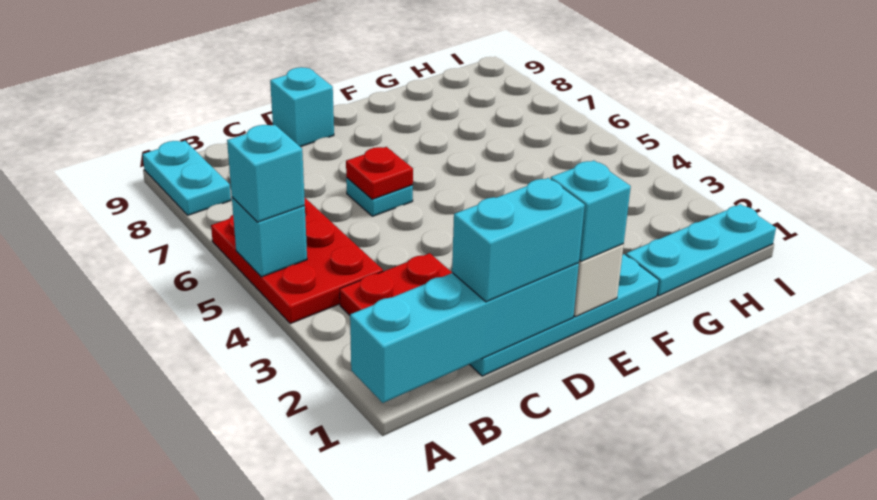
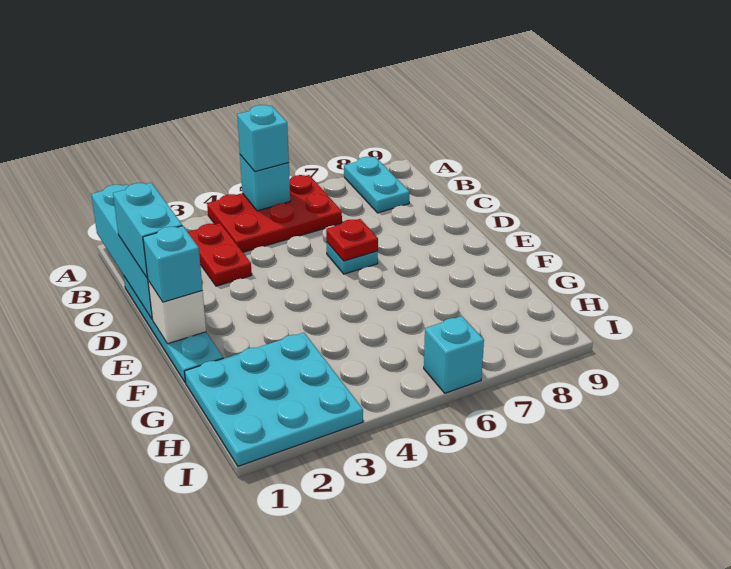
cyan 1x2 plate [143,141,231,215] -> cyan 1x2 plate turned to [344,157,409,213]
cyan 1x1 brick [270,67,334,147] -> cyan 1x1 brick moved to [424,316,484,393]
cyan 1x3 plate [626,204,776,296] -> cyan 3x3 plate [185,333,363,466]

